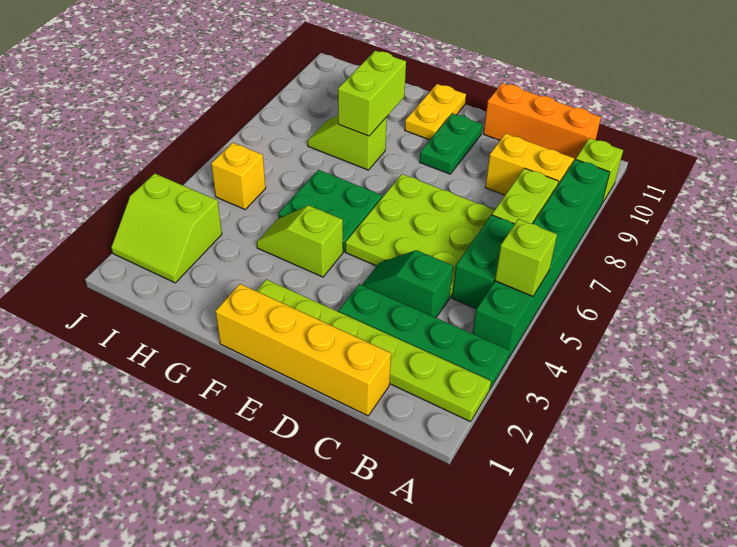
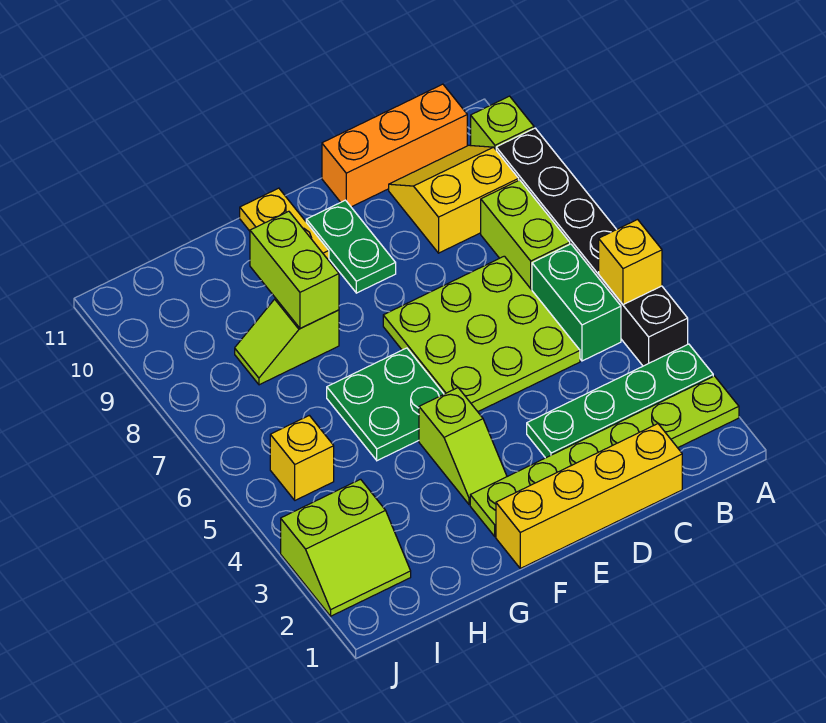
green 1x6 brick [473,159,610,359] -> black 1x6 brick [496,128,688,366]
lime 1x1 brick [495,219,557,296] -> yellow 1x1 brick [599,220,662,305]
green 1x2 slope [362,250,453,318] -> none
lime 1x2 slope [257,206,343,277] -> lime 1x2 slope turned to [419,388,507,505]

